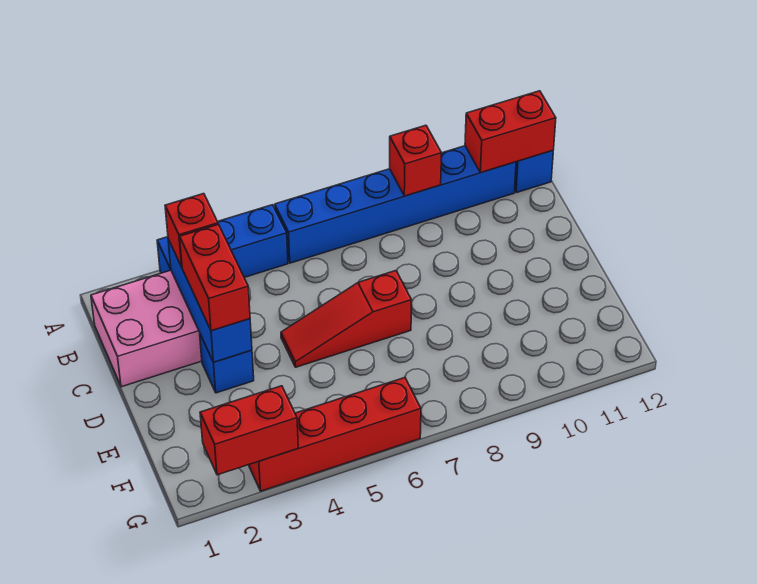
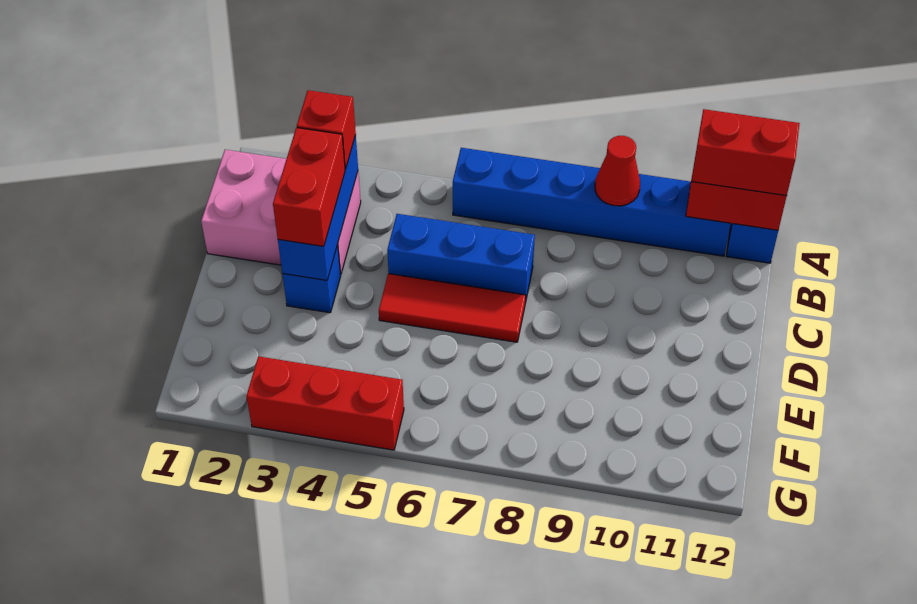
blue 1x3 brick [157,205,288,277] -> blue 1x3 brick moved to [387,214,535,303]
red 1x1 brick [390,125,442,196] -> red 1x1 cone [595,136,640,206]
red 1x3 slope [281,271,412,367] -> red 1x3 tile [379,274,526,342]
red 1x2 brick [200,386,298,475] -> red 1x2 brick moved to [692,109,800,196]
red 1x4 brick [249,377,421,491] -> red 1x3 brick [246,356,404,450]

